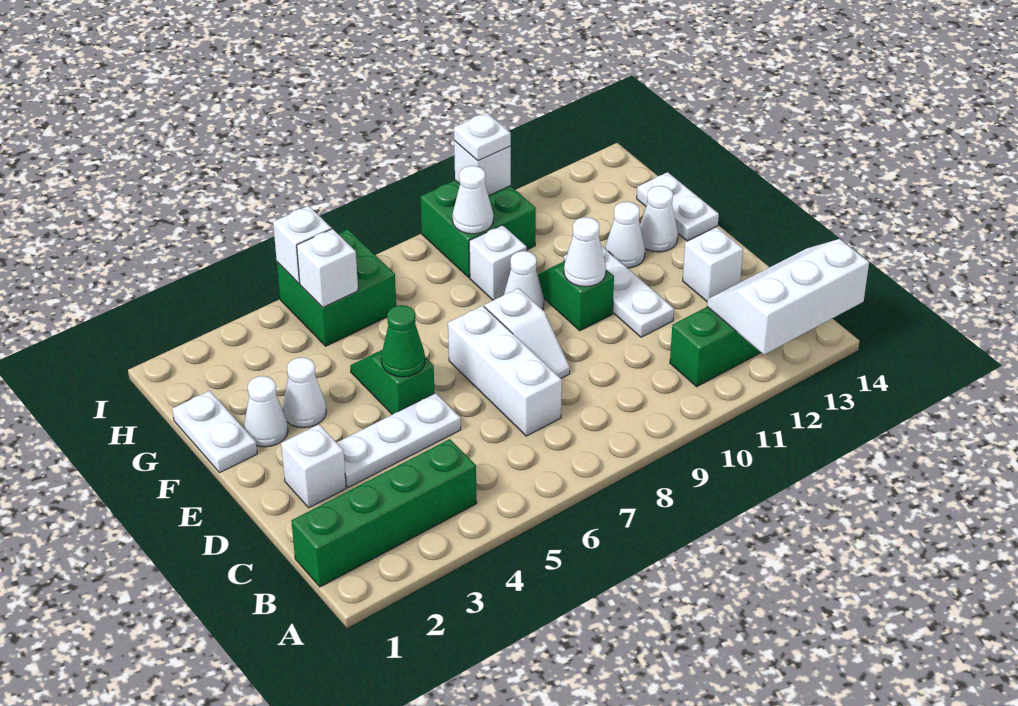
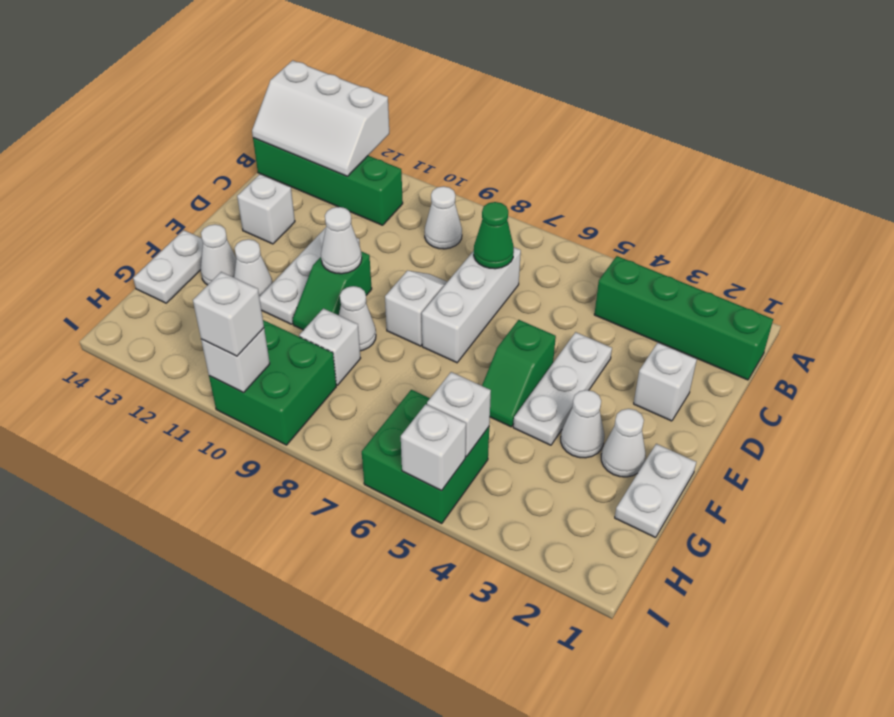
white 1x3 plate [337,393,461,488] -> white 1x3 plate turned to [513,332,612,445]
green 1x1 cone [381,305,425,377] -> green 1x1 cone moved to [474,202,514,269]
white 1x1 cone [452,166,493,234] -> white 1x1 cone moved to [425,186,462,249]
white 1x1 plate [454,113,511,161] -> white 1x1 brick [193,272,264,356]

